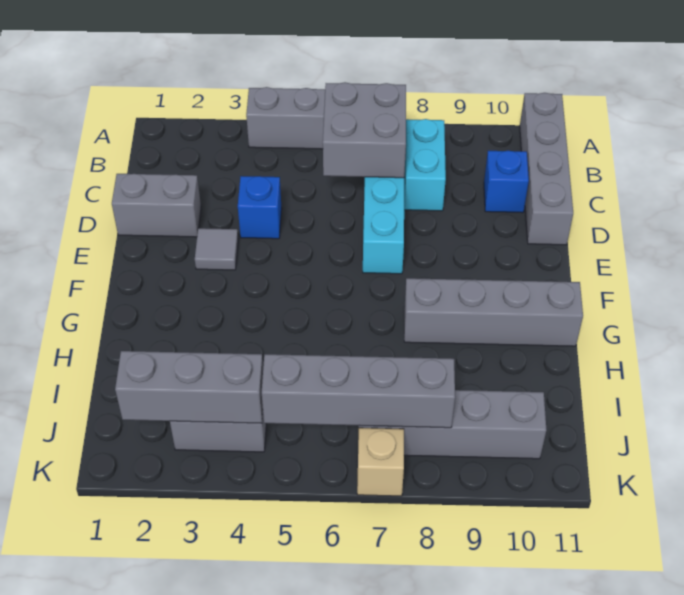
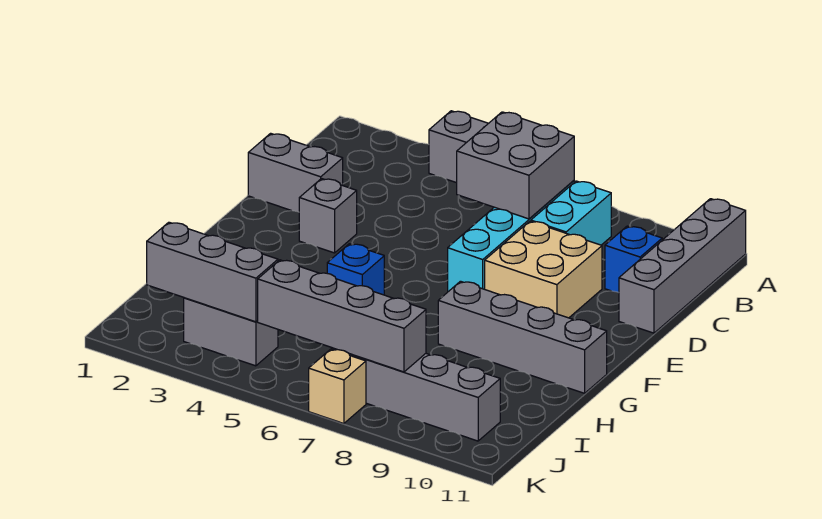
blue 1x1 brick [238,176,282,239] -> blue 1x1 brick moved to [327,244,384,295]
none -> tan 2x2 brick [485,221,602,318]
grey 1x1 tile [195,228,238,270] -> grey 1x1 brick [299,179,357,253]

